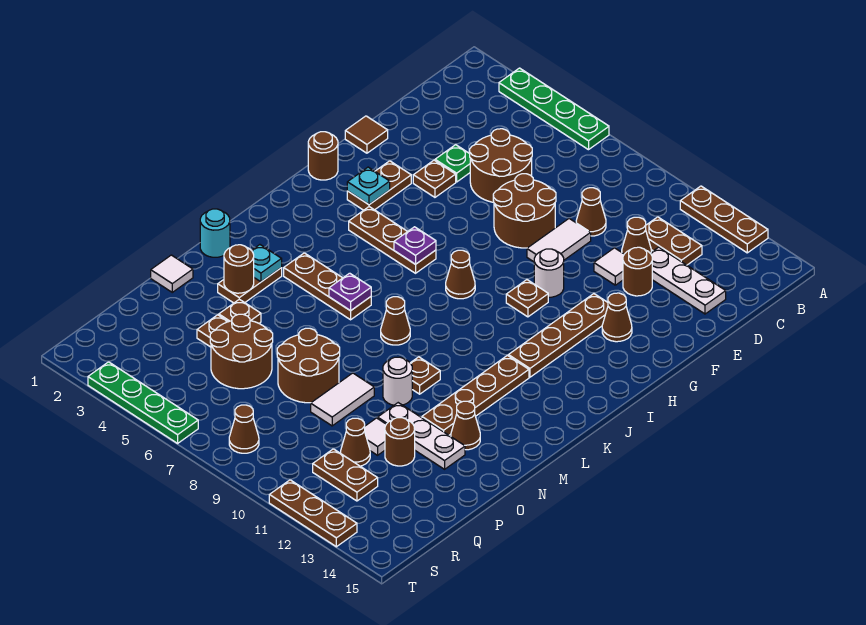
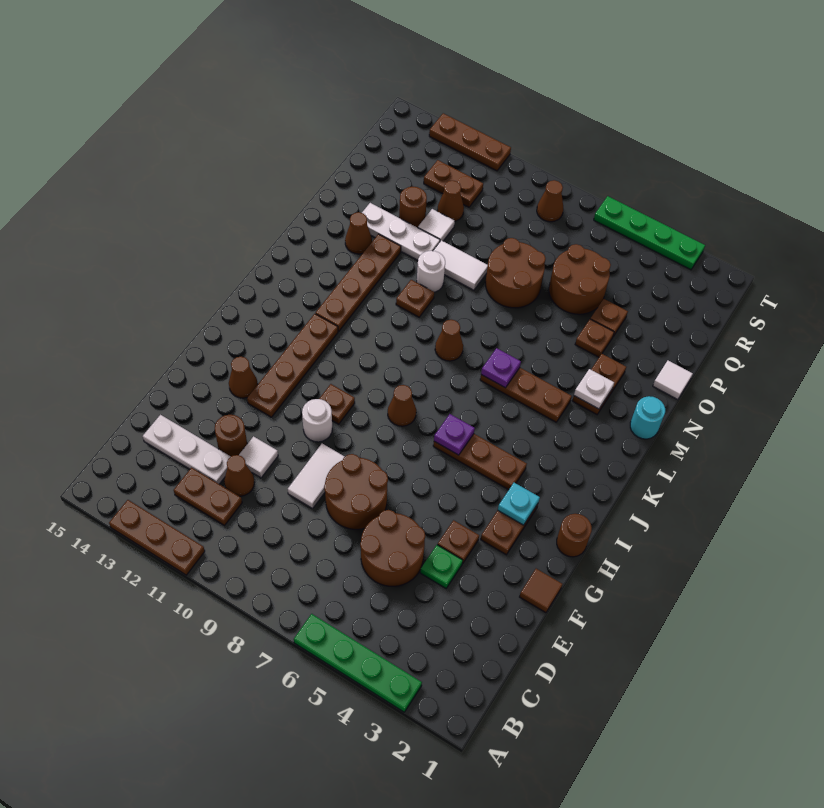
brown 1x1 cone [576,188,606,236] -> none
cyan 1x1 plate [251,245,282,282] -> white 1x1 plate [574,369,614,409]
brown 1x1 round brick [224,245,254,293] -> none
white 1x2 tile [311,373,374,426] -> white 1x2 tile turned to [433,240,488,290]

